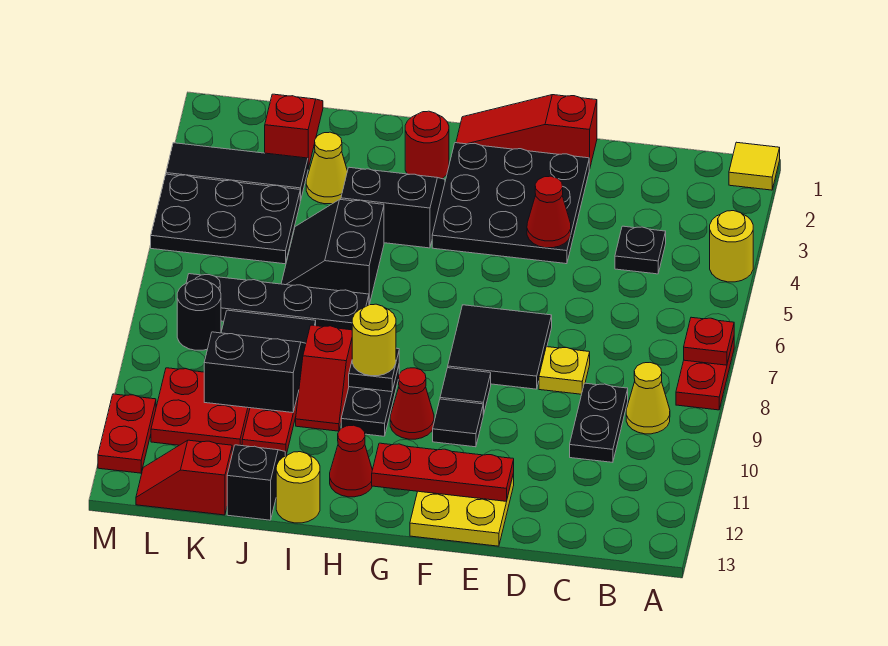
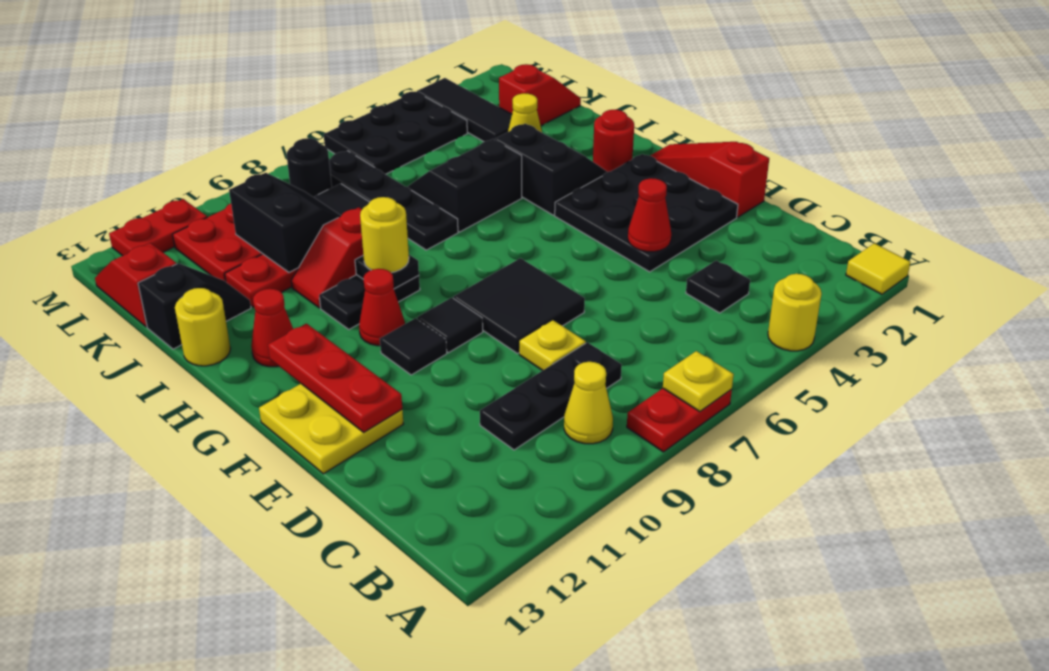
red 1x1 plate [684,317,734,365] -> yellow 1x1 plate [663,351,734,411]
black 1x2 plate [570,383,628,462] -> black 1x3 plate [480,342,622,450]
black 2x3 plate [151,174,300,264] -> black 2x3 plate turned to [324,92,467,174]

